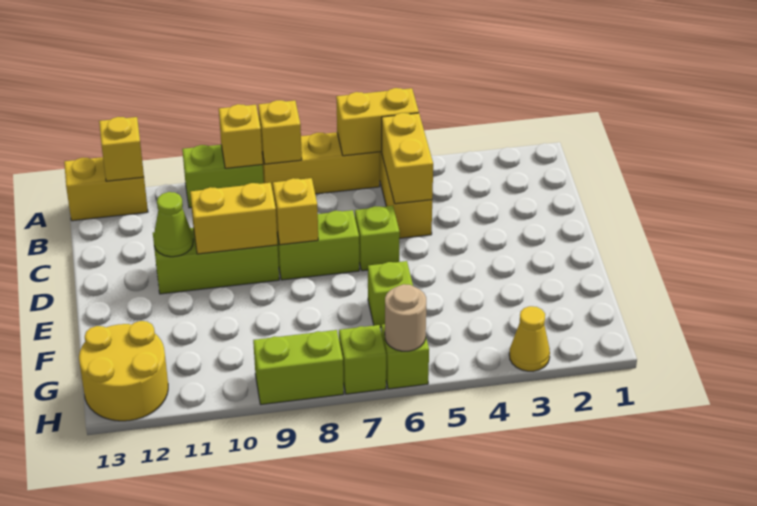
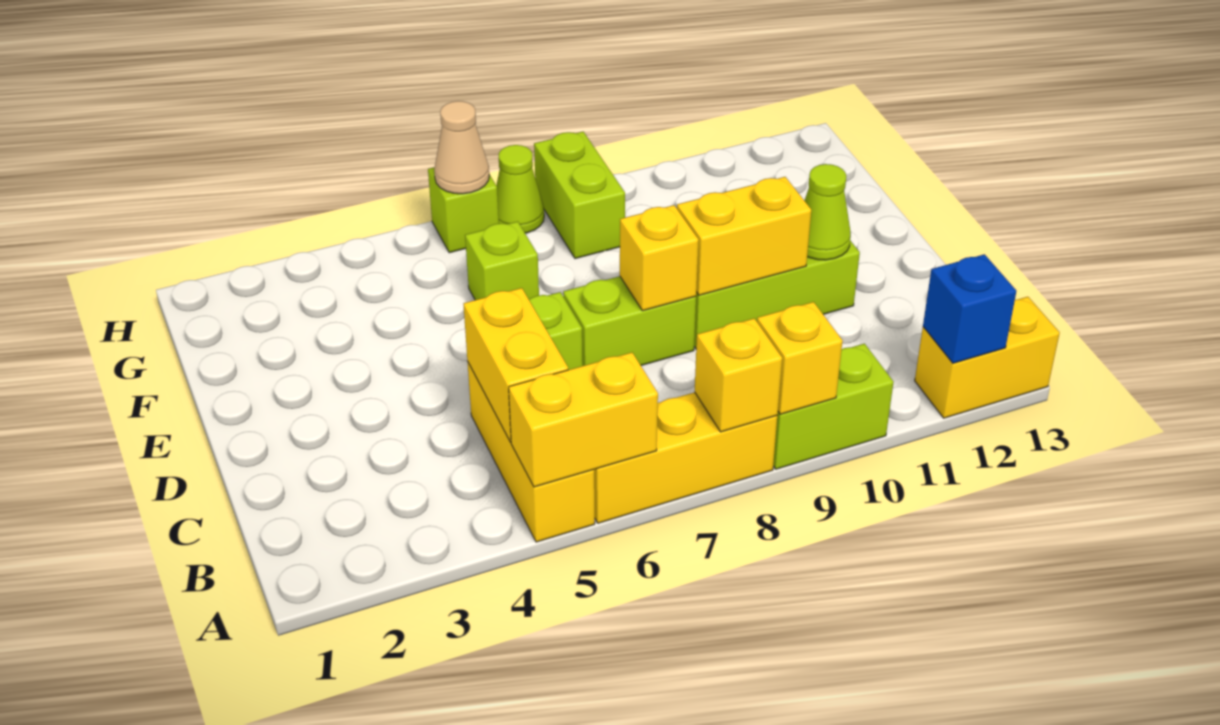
yellow 1x1 brick [99,117,144,181] -> blue 1x1 brick [923,254,1016,363]
yellow 2x2 round brick [79,321,168,421] -> none
yellow 1x1 cone [509,306,550,371] -> none
tan 1x1 round brick [385,284,426,351] -> tan 1x1 cone [434,101,489,194]
lime 1x1 brick [339,325,386,394] -> lime 1x1 cone [496,145,544,233]
lime 1x2 brick [253,330,344,405] -> lime 1x2 brick turned to [534,132,625,259]

